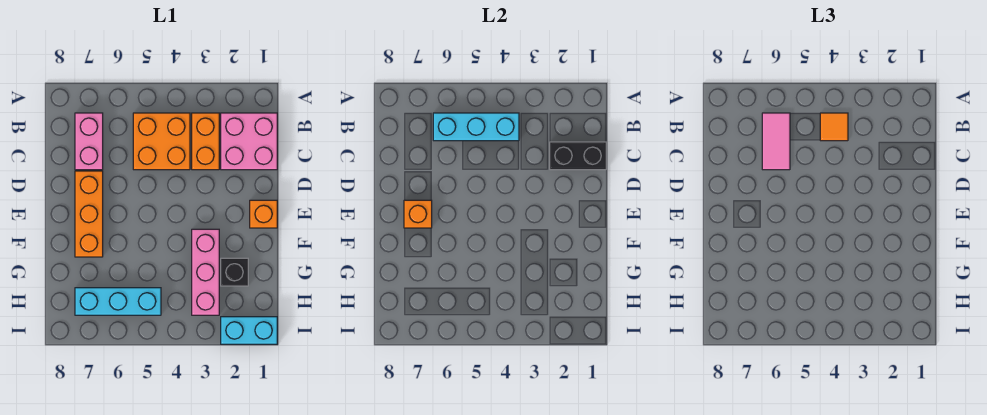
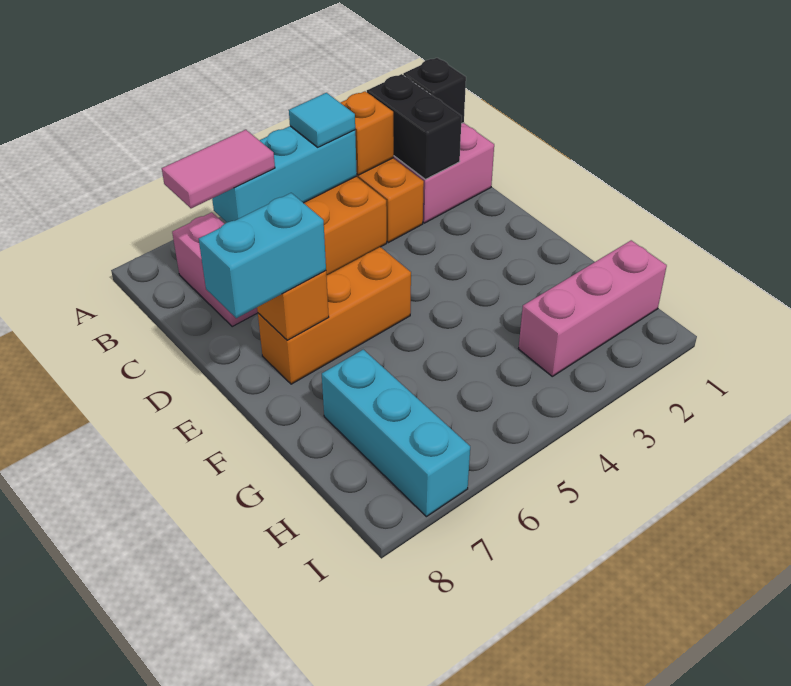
orange 1x1 tile [820,113,848,141] -> cyan 1x1 tile [289,93,355,147]
pink 1x2 tile [762,113,790,170] -> pink 1x2 tile turned to [162,130,275,208]
black 1x2 brick [550,142,606,170] -> black 1x2 brick turned to [367,74,462,179]
orange 1x3 brick [75,171,103,257] -> orange 1x3 brick turned to [258,247,411,384]
orange 1x1 brick [250,200,277,228] -> orange 1x1 brick moved to [341,91,394,175]
pink 1x3 brick [192,229,219,315] -> pink 1x3 brick turned to [518,240,667,376]
black 1x1 brick [221,258,248,286] -> black 1x1 brick moved to [403,58,466,124]
cyan 1x3 brick [75,288,161,315] -> cyan 1x3 brick turned to [322,350,470,517]
cyan 1x2 brick [221,317,277,344] -> cyan 1x2 brick moved to [199,193,326,318]

